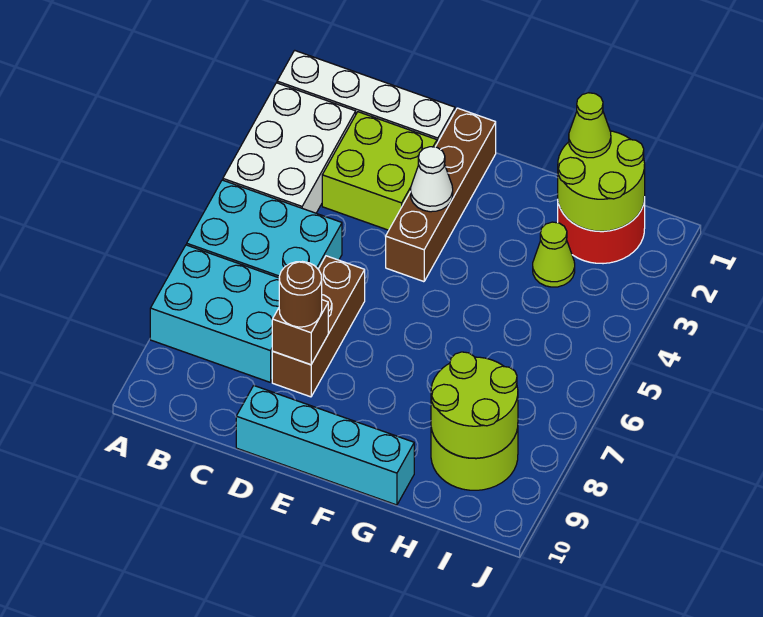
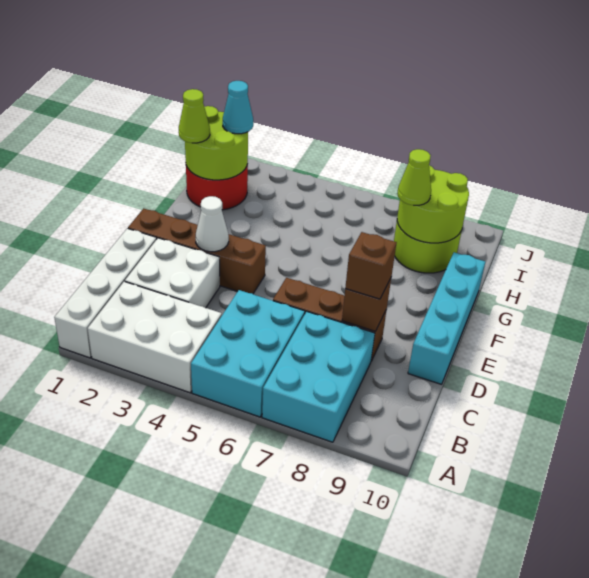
lime 2x2 brick [322,112,437,230] -> white 2x2 brick [125,238,220,308]
brown 1x1 round brick [279,262,322,327] -> brown 1x1 brick [345,232,397,299]
lime 1x1 cone [533,222,575,287] -> lime 1x1 cone moved to [397,149,431,205]
none -> cyan 1x1 cone [223,81,253,134]

